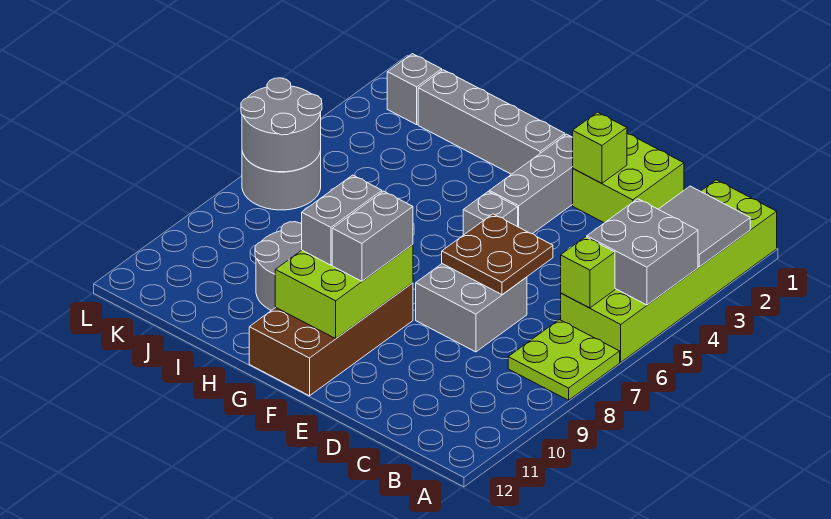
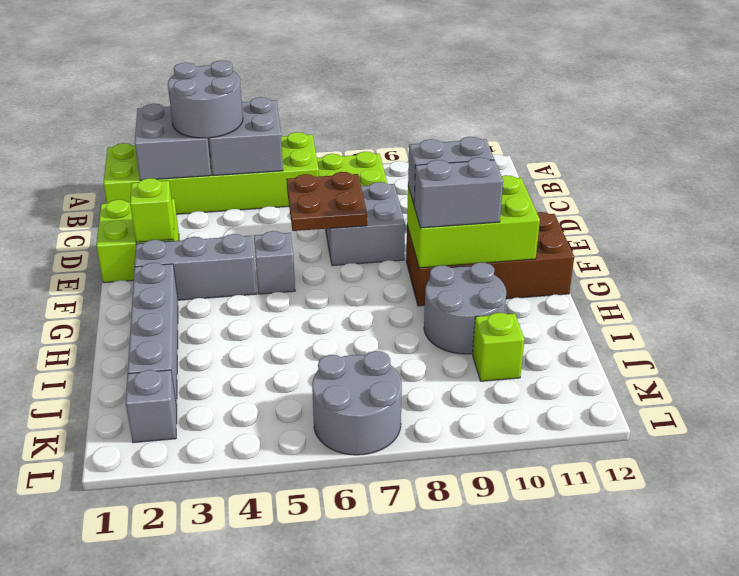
grey 2x2 tile [659,186,750,267] -> grey 2x2 brick [135,104,211,180]
lime 1x1 brick [561,237,615,308] -> lime 1x1 brick moved to [472,313,524,381]
grey 2x2 round brick [241,78,322,172] -> grey 2x2 round brick moved to [168,61,243,138]

